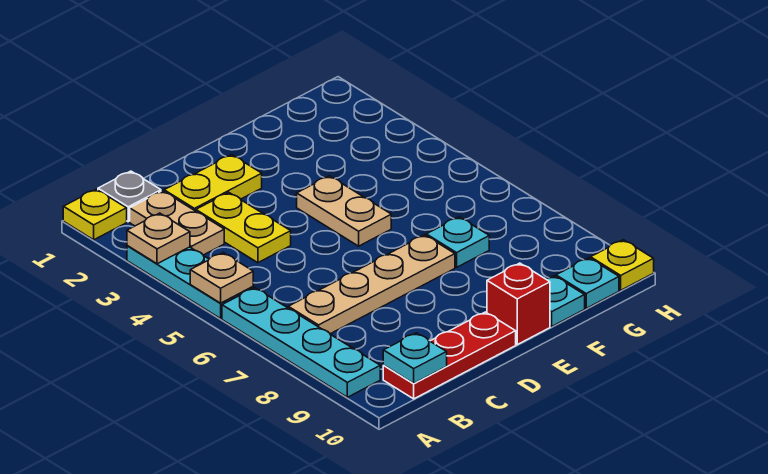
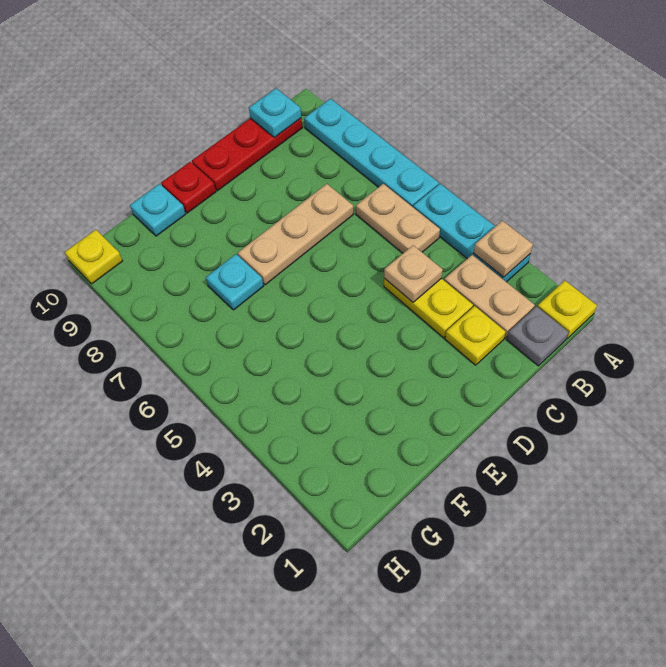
tan 1x1 plate [190,253,253,303] -> tan 1x1 plate moved to [384,245,443,302]
tan 1x4 plate [288,235,455,334] -> tan 1x3 plate [238,184,353,285]
yellow 1x2 plate [164,155,262,211] -> yellow 1x1 plate [445,306,506,365]
tan 1x2 plate [297,176,391,246] -> tan 1x2 plate moved to [356,184,440,253]
red 1x1 brick [487,263,550,344] -> red 1x1 plate [161,162,216,213]
cyan 1x1 plate [556,258,619,308] -> none

